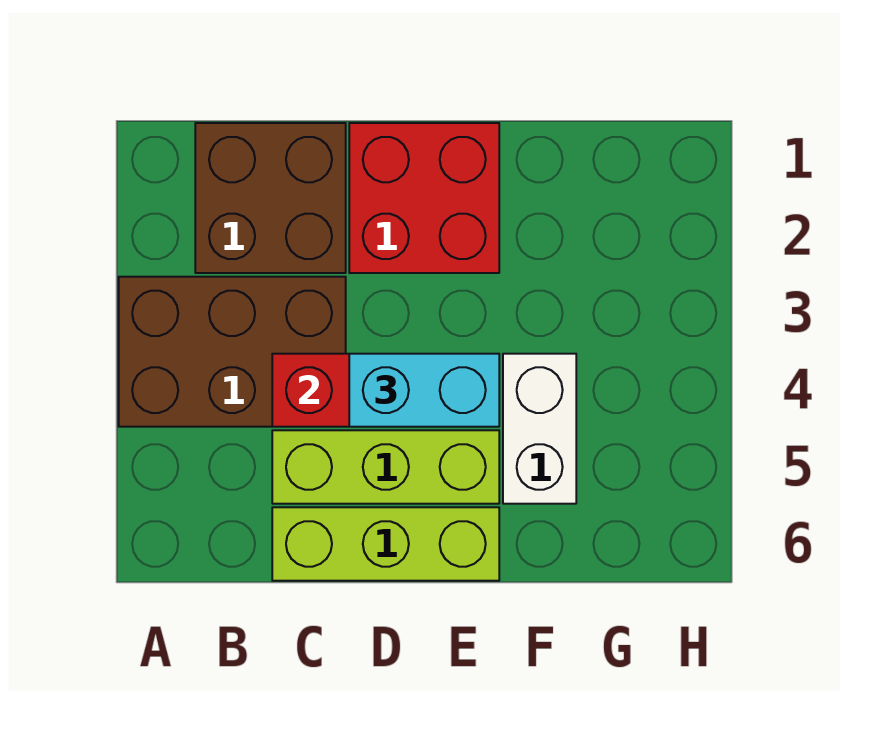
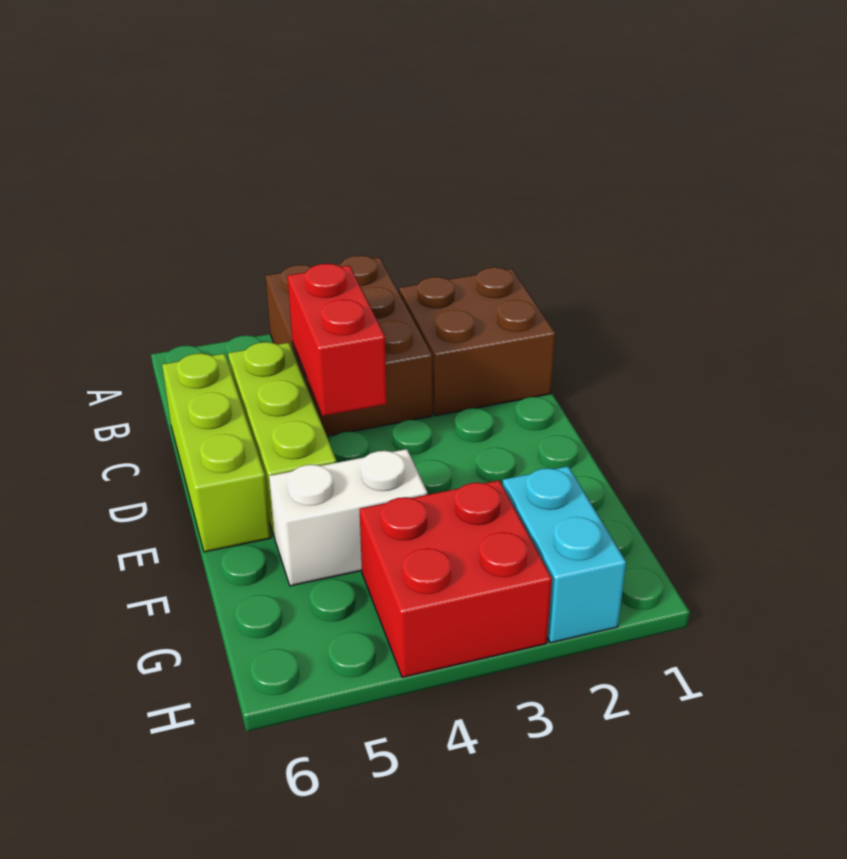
red 2x2 brick [349,123,499,273] -> red 2x2 brick moved to [360,480,552,677]
cyan 1x2 brick [349,354,499,427] -> cyan 1x2 brick moved to [502,466,626,643]

